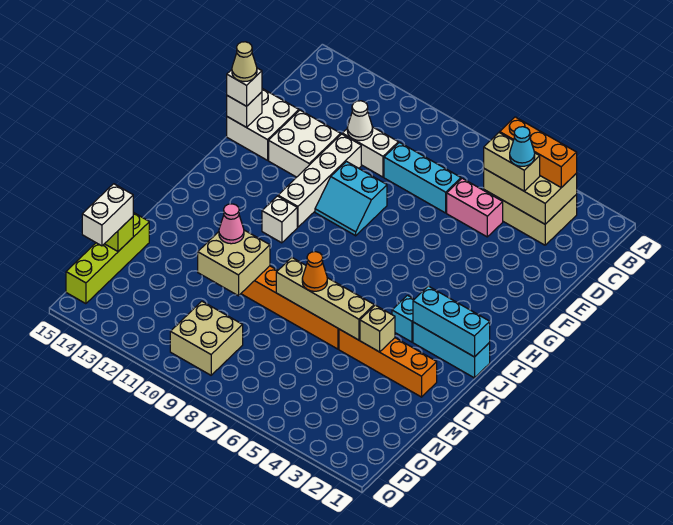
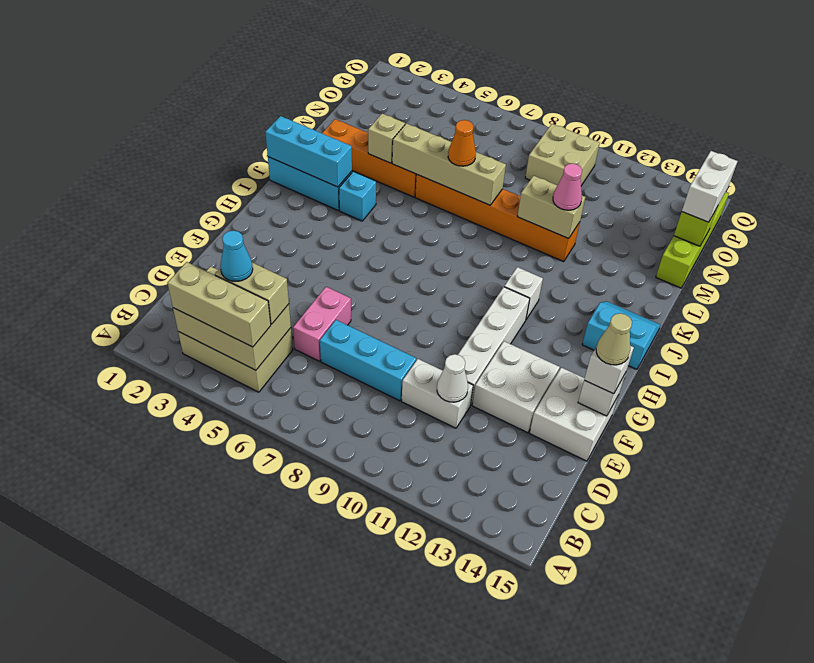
orange 1x3 brick [500,117,577,188] -> tan 1x3 brick [168,262,271,347]
pink 1x2 brick [447,178,503,237] -> pink 1x2 brick turned to [293,287,351,361]
cyan 2x2 slope [315,162,387,236] -> cyan 2x2 slope moved to [582,301,660,369]
tan 2x2 brick [198,230,270,296] -> tan 1x2 brick [517,176,585,238]

